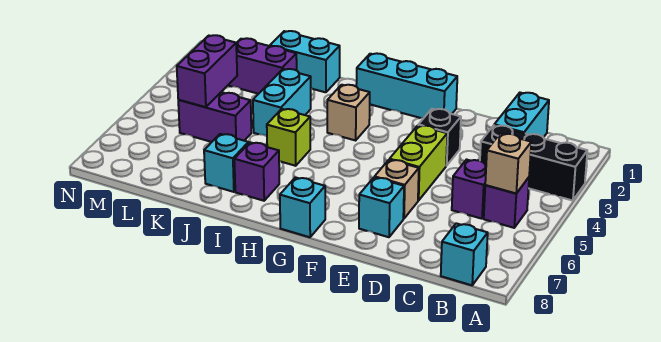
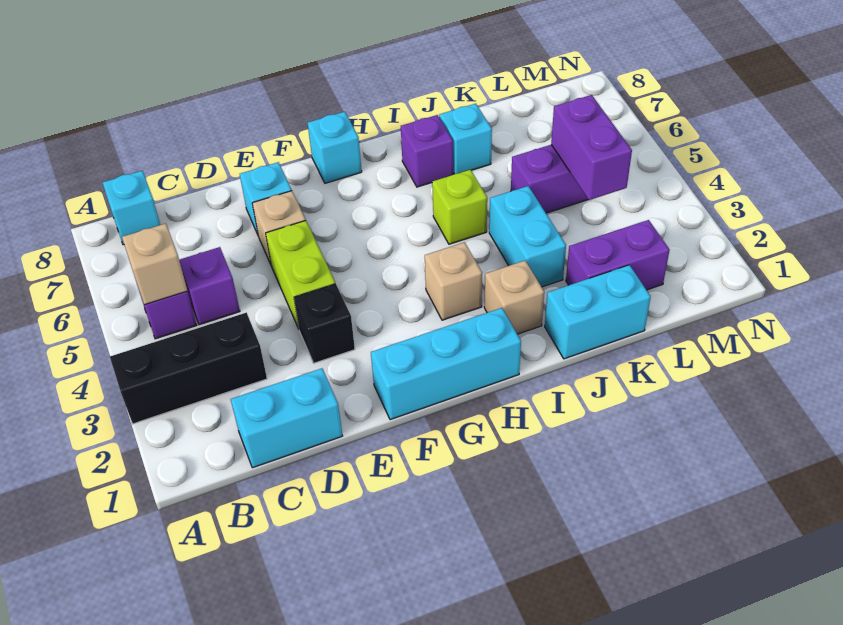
cyan 1x2 brick [494,93,549,138] -> cyan 1x2 brick turned to [231,368,343,468]
none -> tan 1x1 brick [484,261,544,334]

